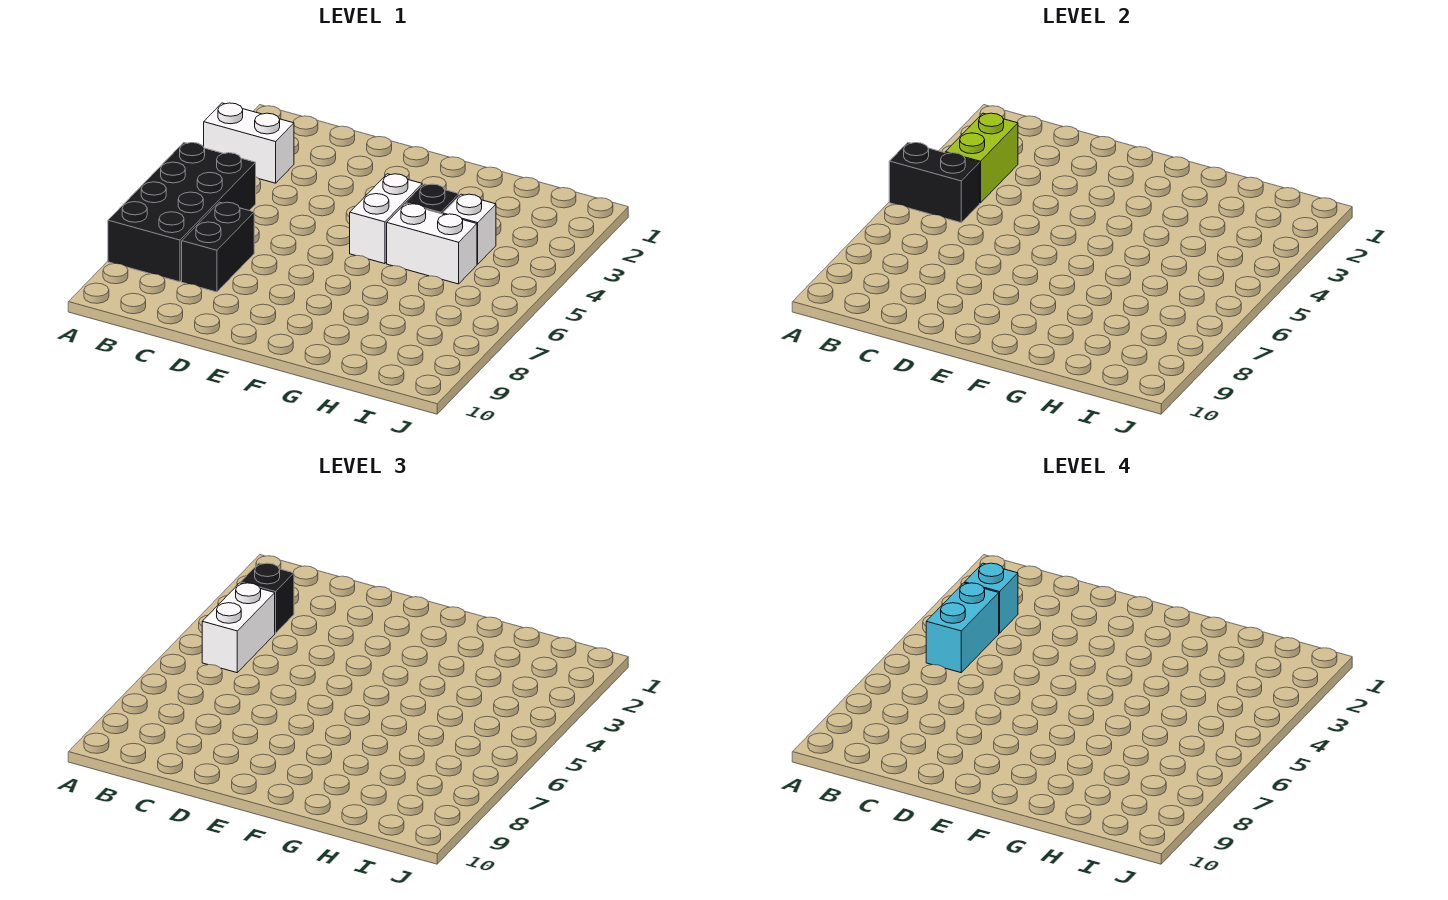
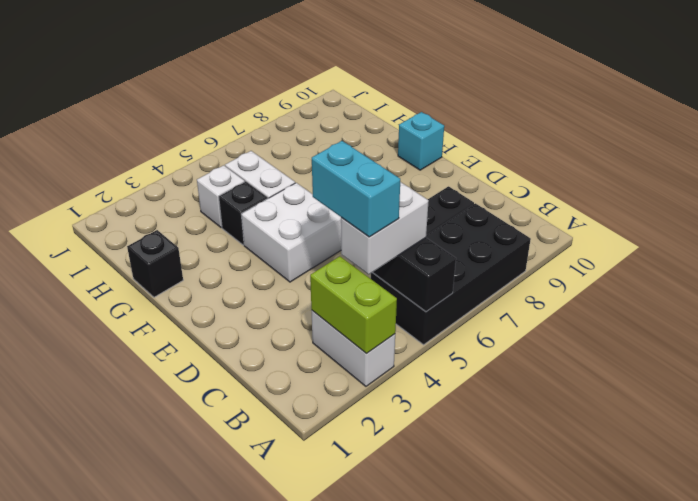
lime 1x2 brick [945,113,1018,203] -> lime 1x2 brick turned to [310,256,397,354]
black 1x1 brick [241,563,294,633] -> black 1x1 brick moved to [127,230,183,297]
cyan 1x1 brick [965,563,1018,633] -> cyan 1x1 brick moved to [398,112,444,170]
cyan 1x2 brick [926,583,999,673] -> cyan 1x2 brick turned to [312,141,400,237]
white 1x2 brick [350,174,422,264] -> white 2x2 brick [241,183,341,282]

